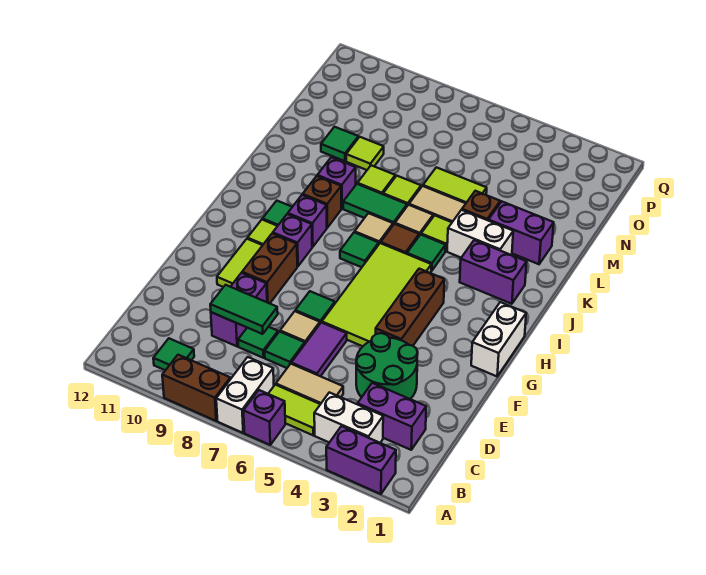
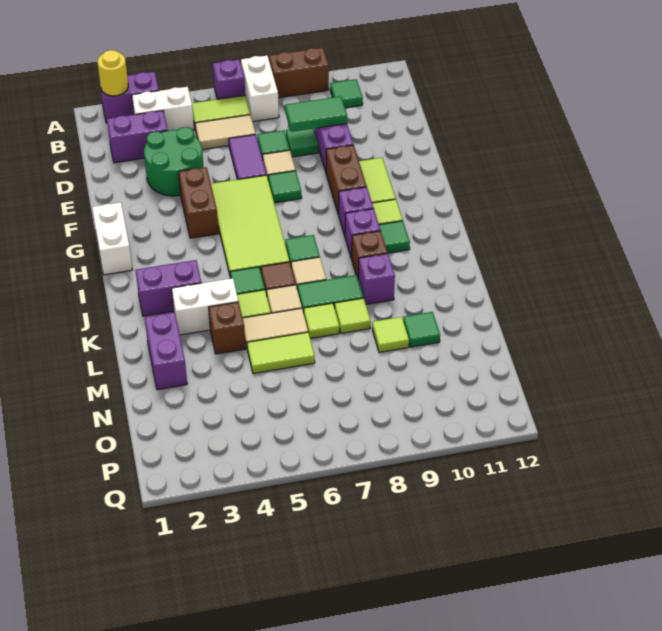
none -> yellow 1x1 round brick [97,50,128,96]
brown 1x3 brick [376,269,444,346] -> brown 1x2 brick [179,167,219,238]
purple 1x2 brick [489,202,554,264] -> purple 1x2 brick turned to [145,312,187,390]

